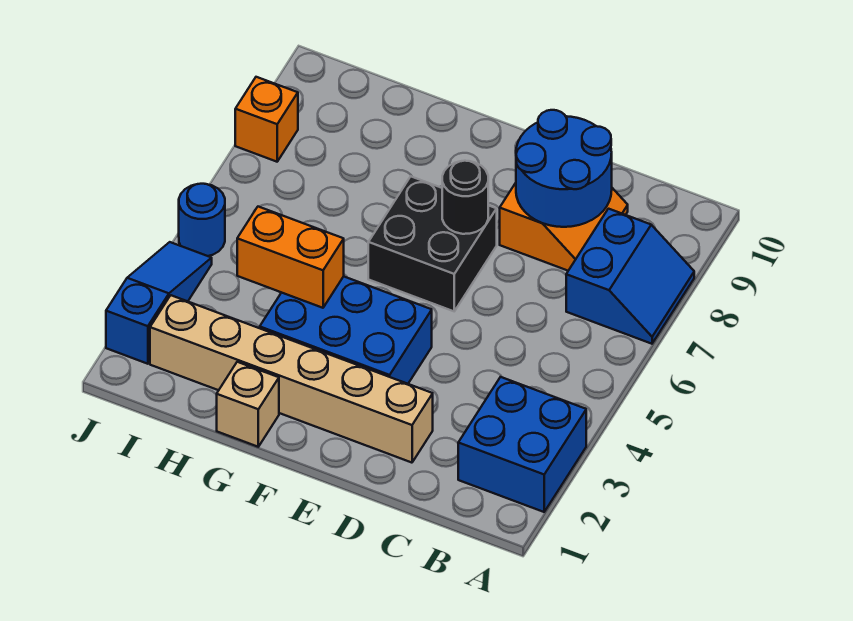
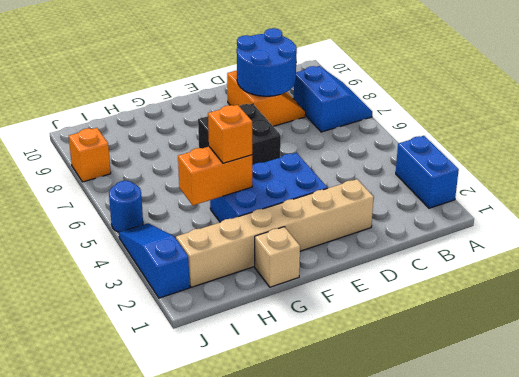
blue 2x2 brick [458,377,586,512] -> blue 1x2 brick [396,136,459,208]
black 1x1 round brick [442,161,488,234] -> none
none -> orange 1x1 brick [208,105,252,163]

